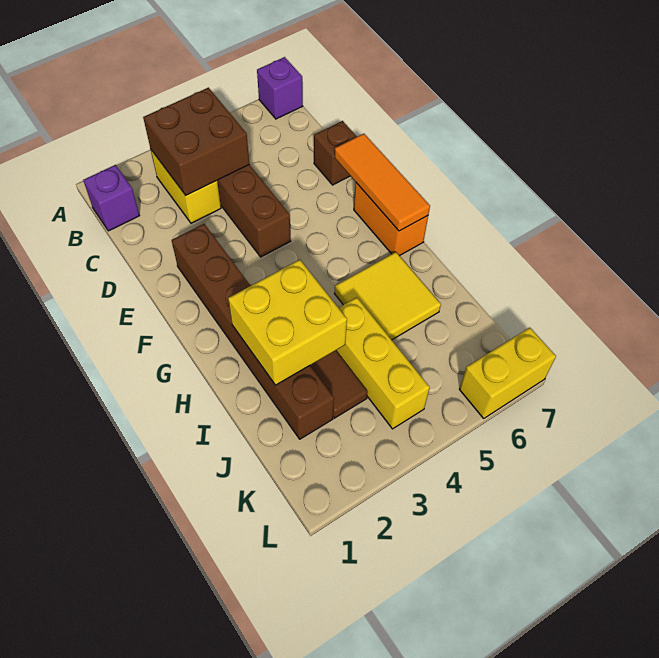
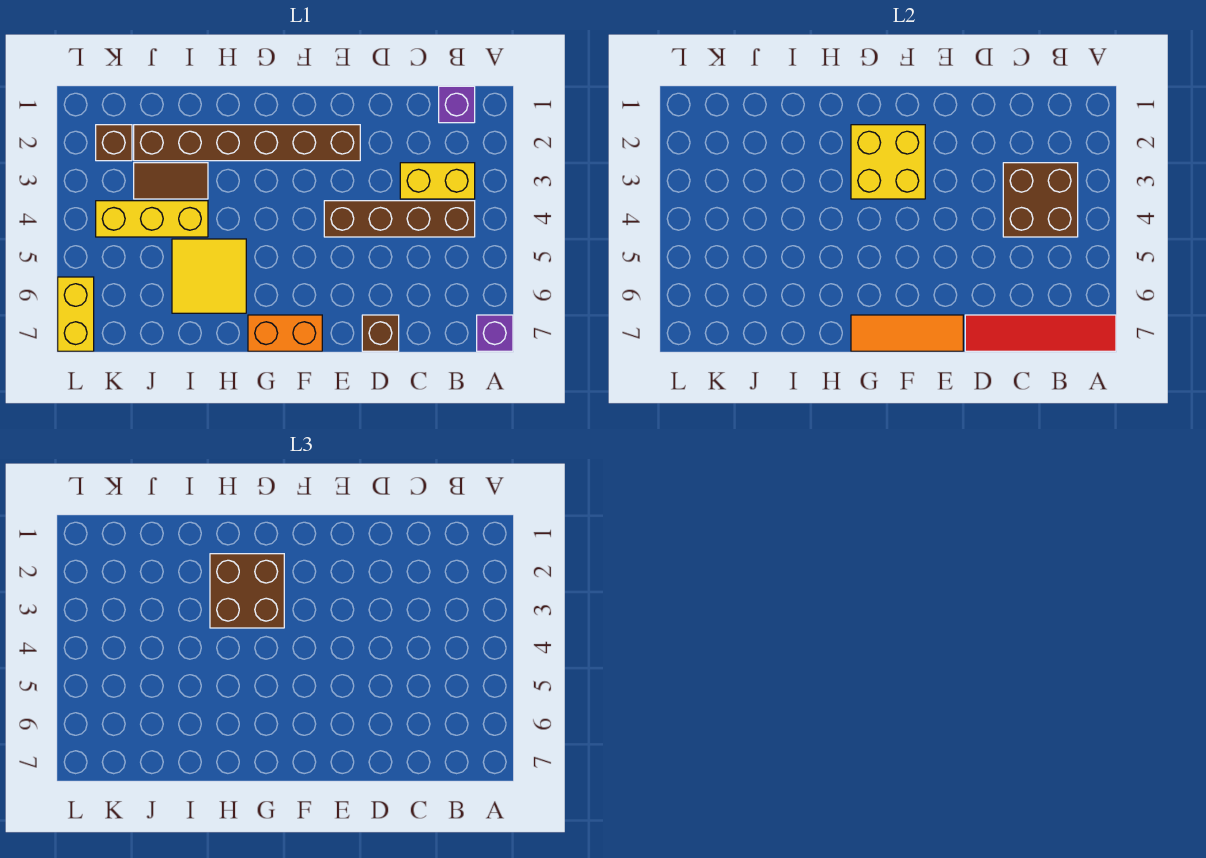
none -> red 1x4 tile [965,315,1116,351]
none -> brown 2x2 brick [210,554,284,628]
yellow 2x2 brick [228,260,347,385] -> yellow 2x2 brick moved to [851,125,925,199]
none -> brown 1x1 brick [96,125,132,161]

